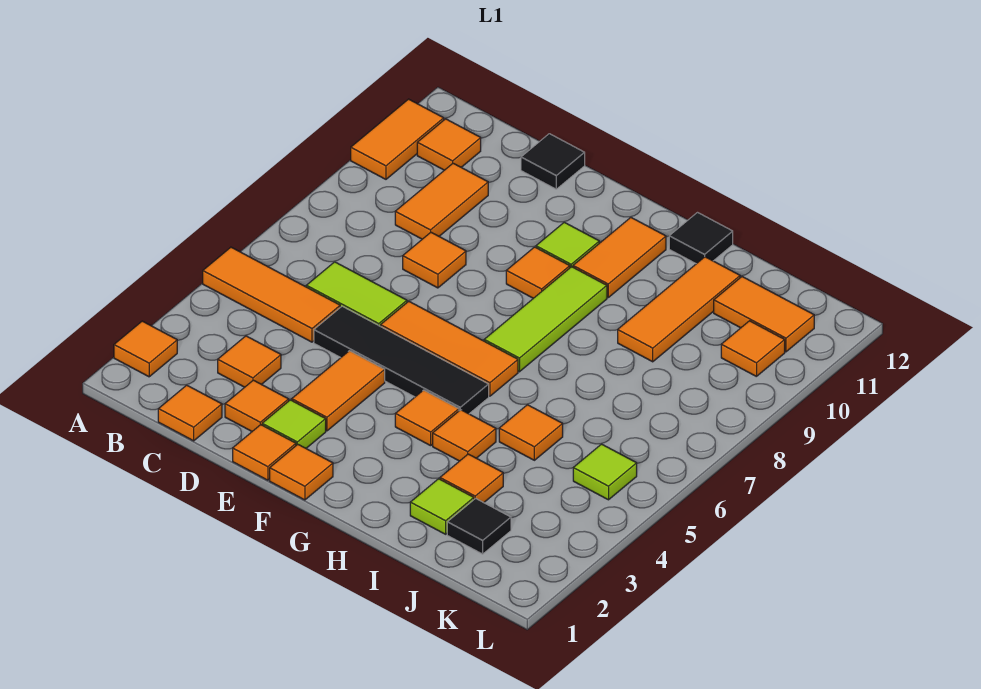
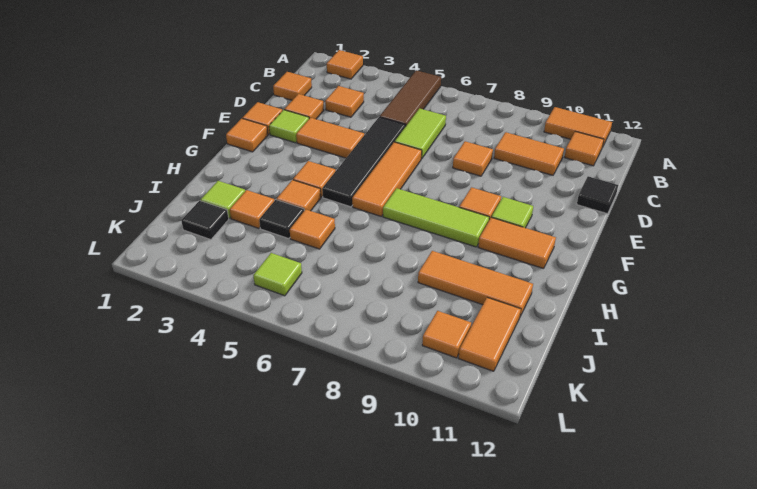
orange 1x3 tile [203,247,340,342] -> brown 1x3 tile [380,70,441,125]
black 1x1 tile [669,213,733,264] -> black 1x1 tile moved to [259,200,304,239]

